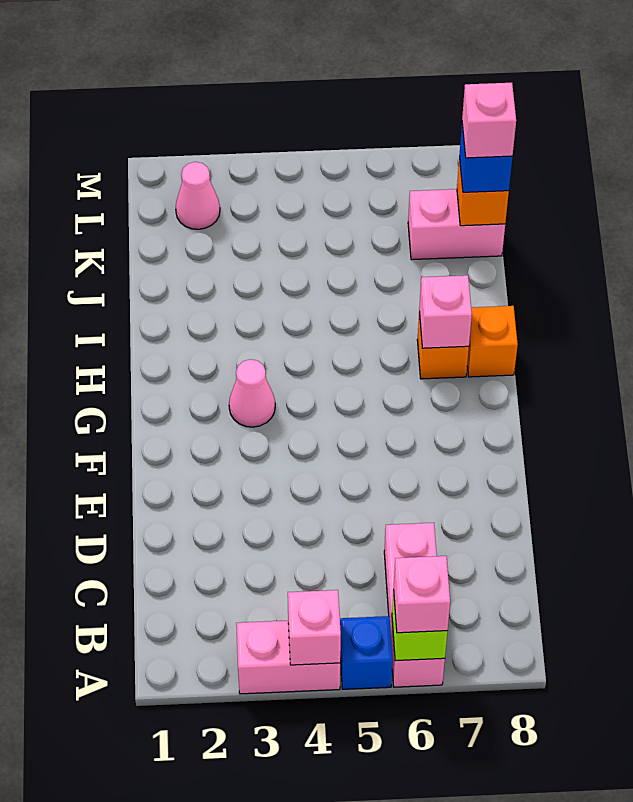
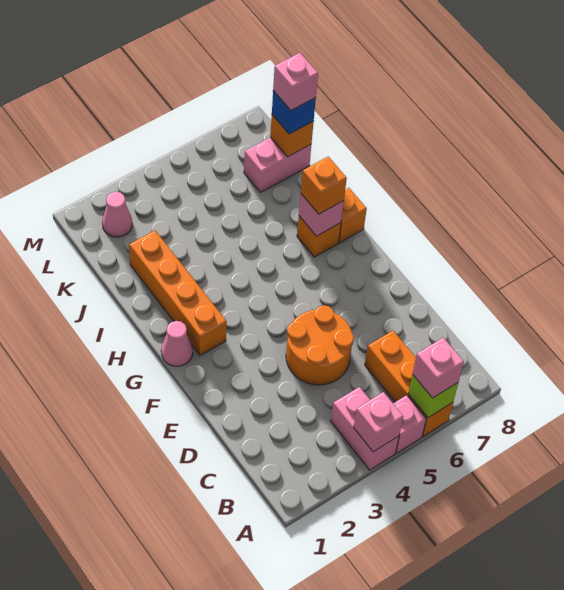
pink 1x2 brick [236,621,340,694] -> pink 1x2 brick turned to [331,387,399,470]
blue 1x1 brick [340,616,393,689] -> pink 1x1 brick [393,395,426,453]
pink 1x3 brick [384,523,445,687] -> orange 1x3 brick [365,331,453,436]
none -> orange 2x2 round brick [286,305,354,385]
none -> orange 1x4 brick [129,231,227,356]
pink 1x1 cone [229,359,275,427] -> pink 1x1 cone moved to [161,321,193,366]
none -> orange 1x1 brick [301,157,347,214]

